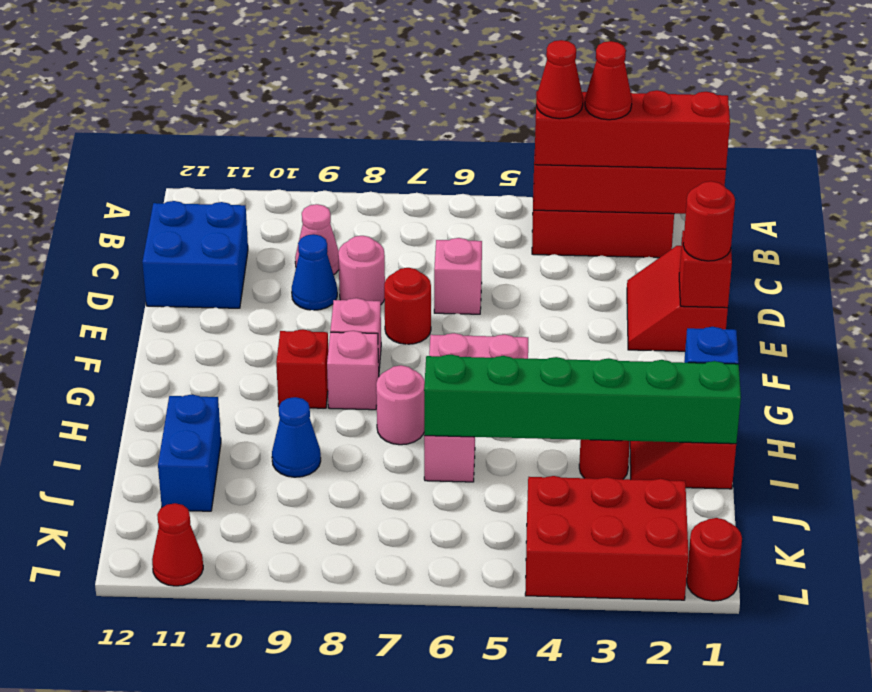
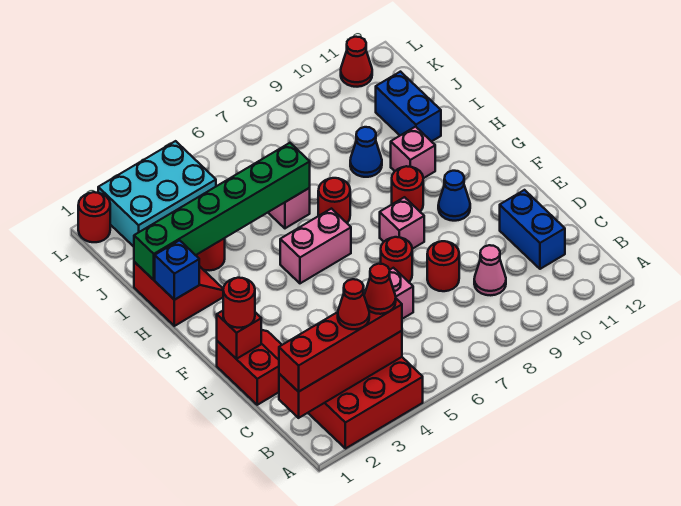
blue 2x2 brick [142,201,248,308] -> blue 1x2 brick [500,190,565,269]
pink 1x1 round brick [338,236,385,304] -> red 1x1 round brick [427,241,459,291]
blue 1x1 cone [292,234,337,310] -> blue 1x1 cone moved to [438,171,470,221]
pink 1x1 brick [327,331,379,410] -> pink 1x1 brick moved to [391,127,435,178]
red 1x1 brick [276,329,328,408] -> red 1x1 round brick [392,166,423,211]
pink 1x1 round brick [376,365,425,445] -> red 1x1 round brick [318,178,350,223]
red 2x3 brick [525,476,688,600] -> cyan 2x3 brick [98,141,216,247]

